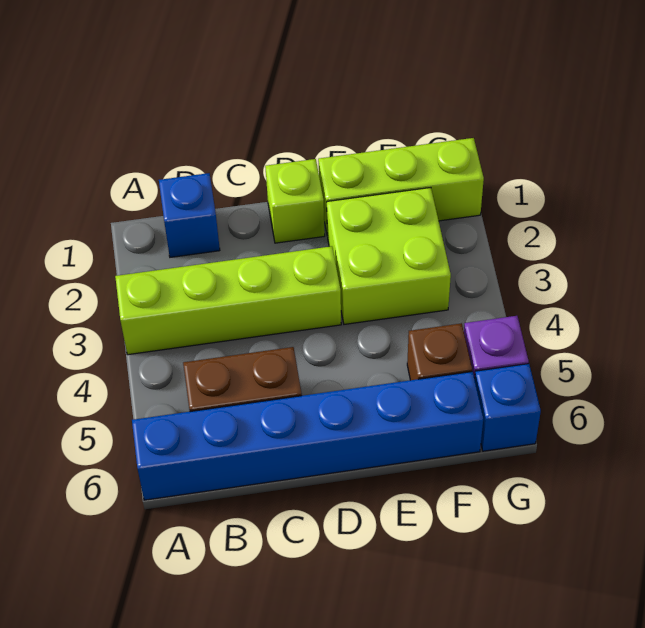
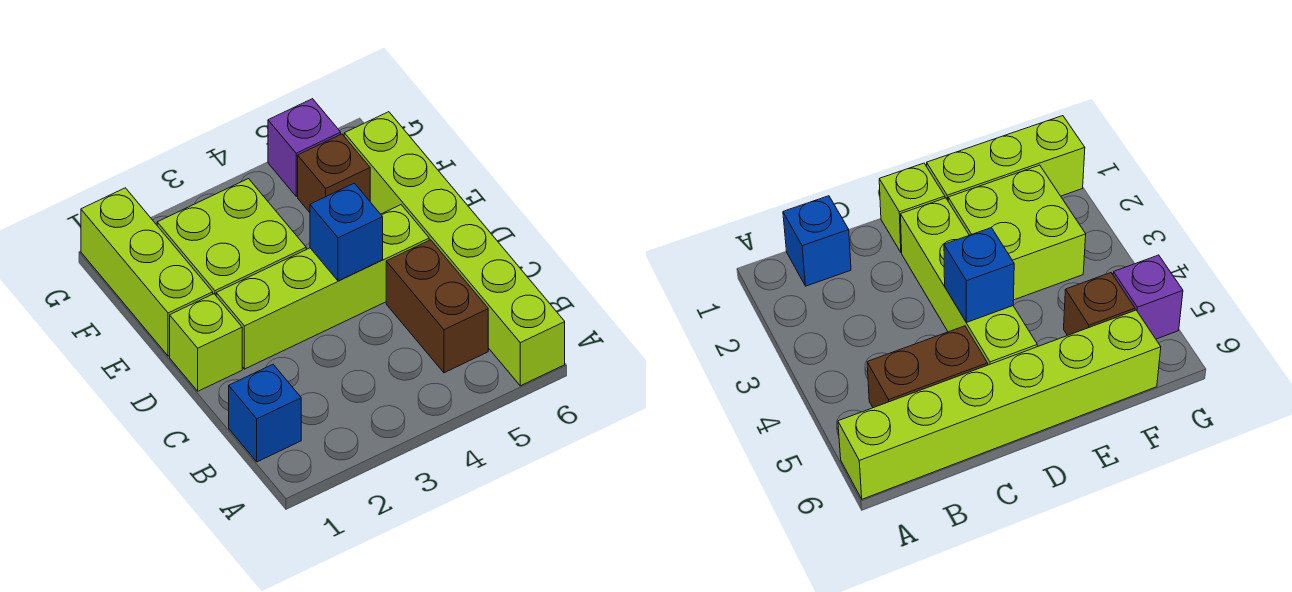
lime 1x4 brick [115,246,341,355] -> lime 1x4 brick turned to [216,205,429,369]
blue 1x6 brick [132,372,483,500] -> lime 1x6 brick [344,112,565,386]
blue 1x1 brick [475,364,541,451] -> blue 1x1 brick moved to [310,183,383,281]

